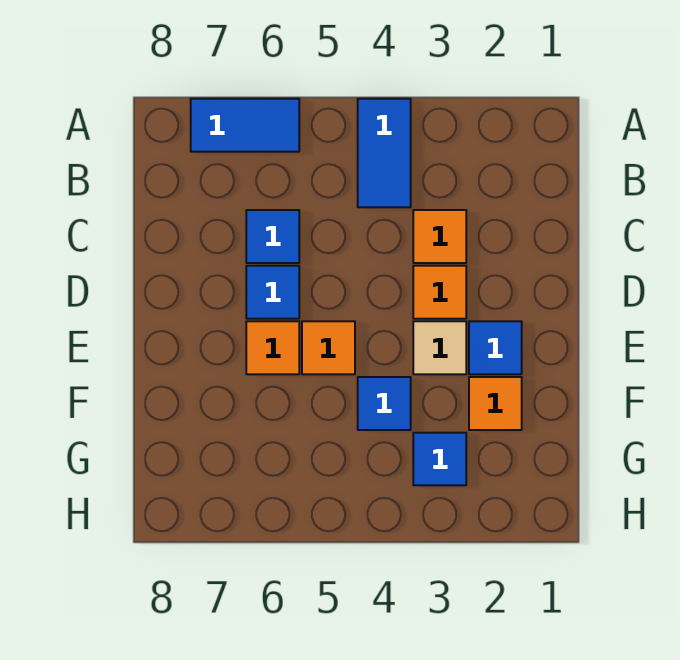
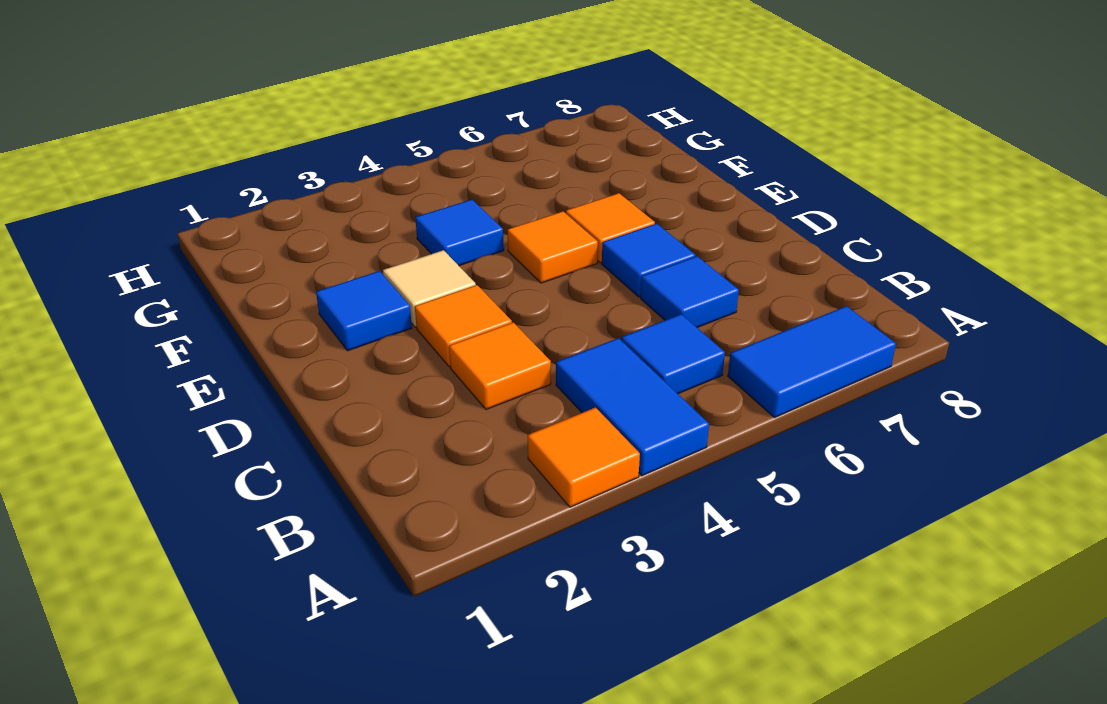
orange 1x1 tile [469,377,522,430] -> orange 1x1 tile moved to [528,407,640,507]
blue 1x1 tile [413,433,466,485] -> blue 1x1 tile moved to [622,314,725,394]

